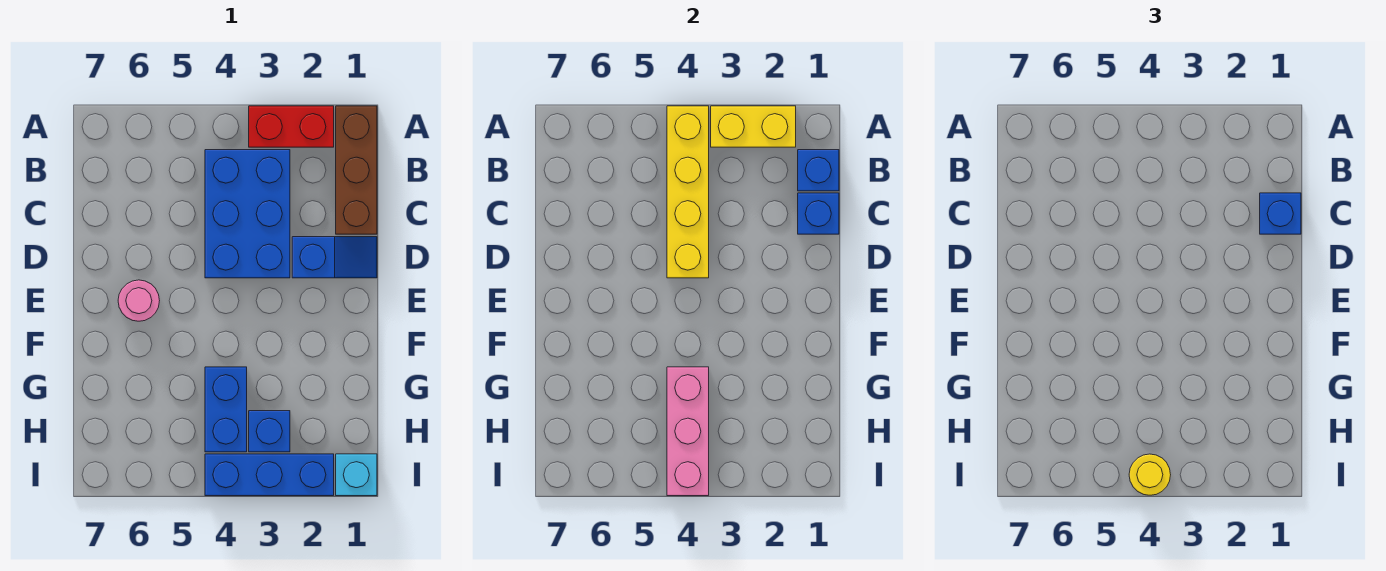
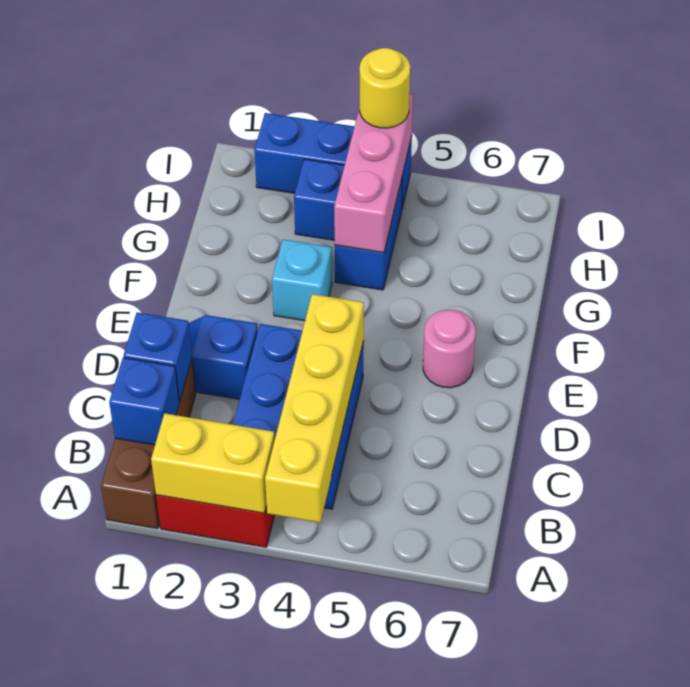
blue 1x1 brick [1260,193,1301,234] -> none
cyan 1x1 brick [336,454,377,496] -> cyan 1x1 brick moved to [272,239,332,321]

